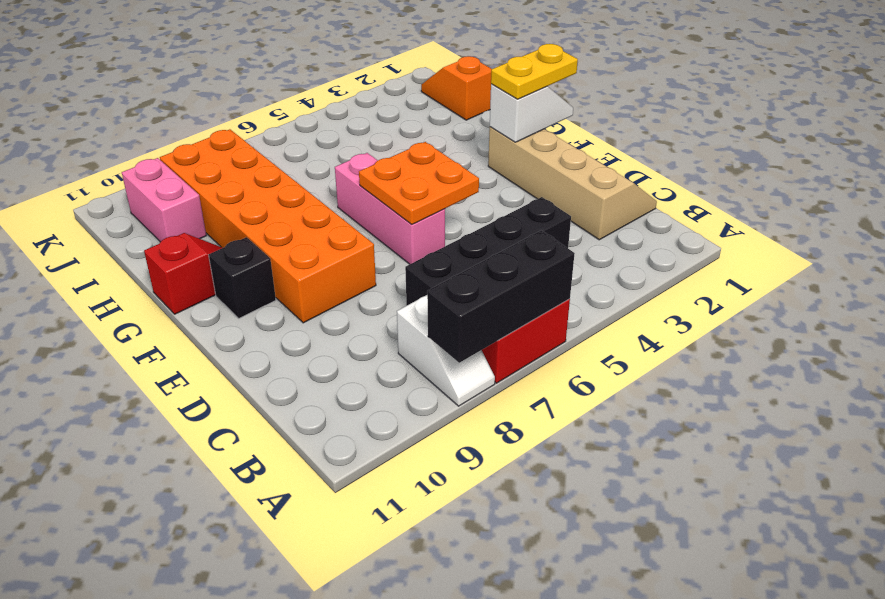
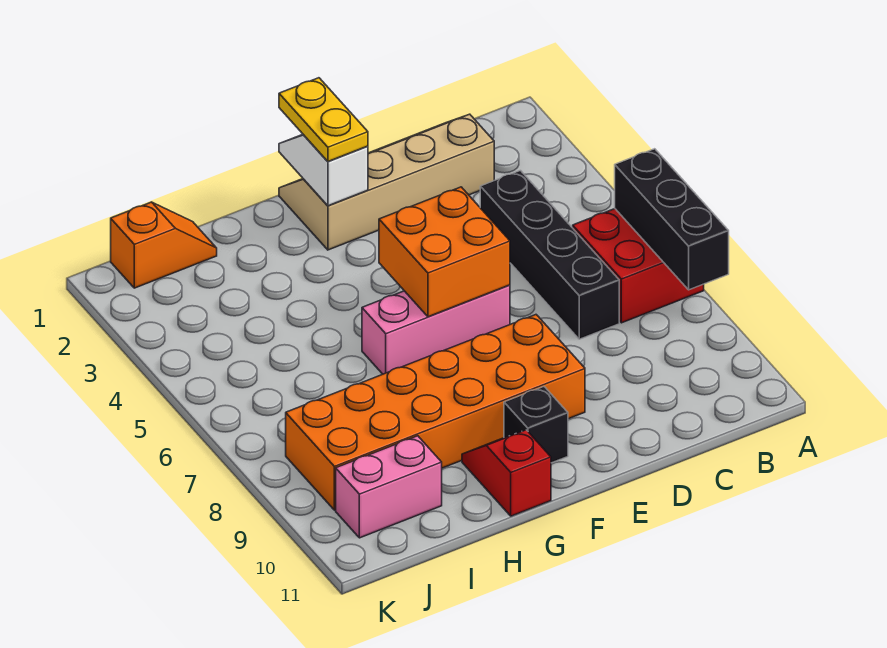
white 1x2 slope [397,295,495,406] -> none
orange 2x2 plate [359,142,479,224] -> orange 2x2 brick [379,187,510,317]
orange 1x2 slope [421,56,492,120] -> orange 1x2 slope turned to [111,202,217,288]

